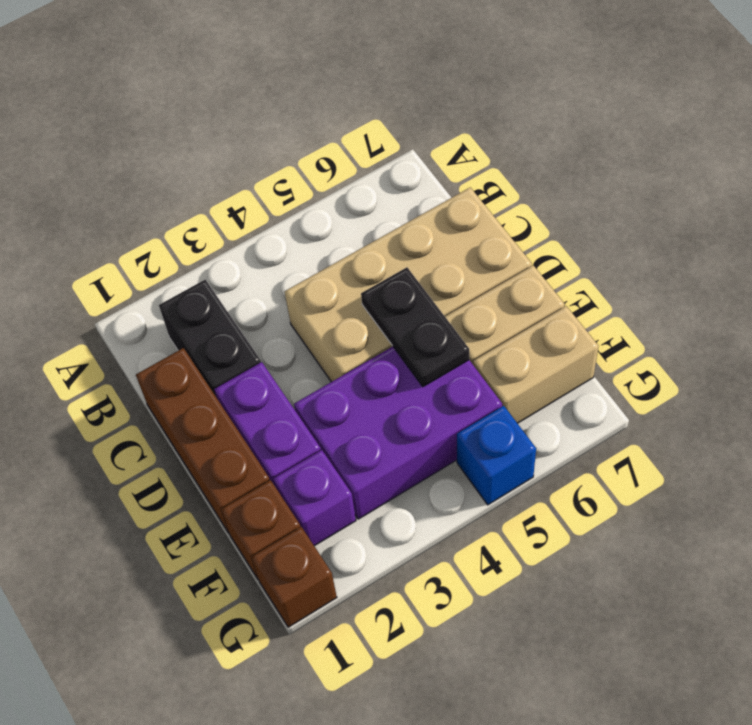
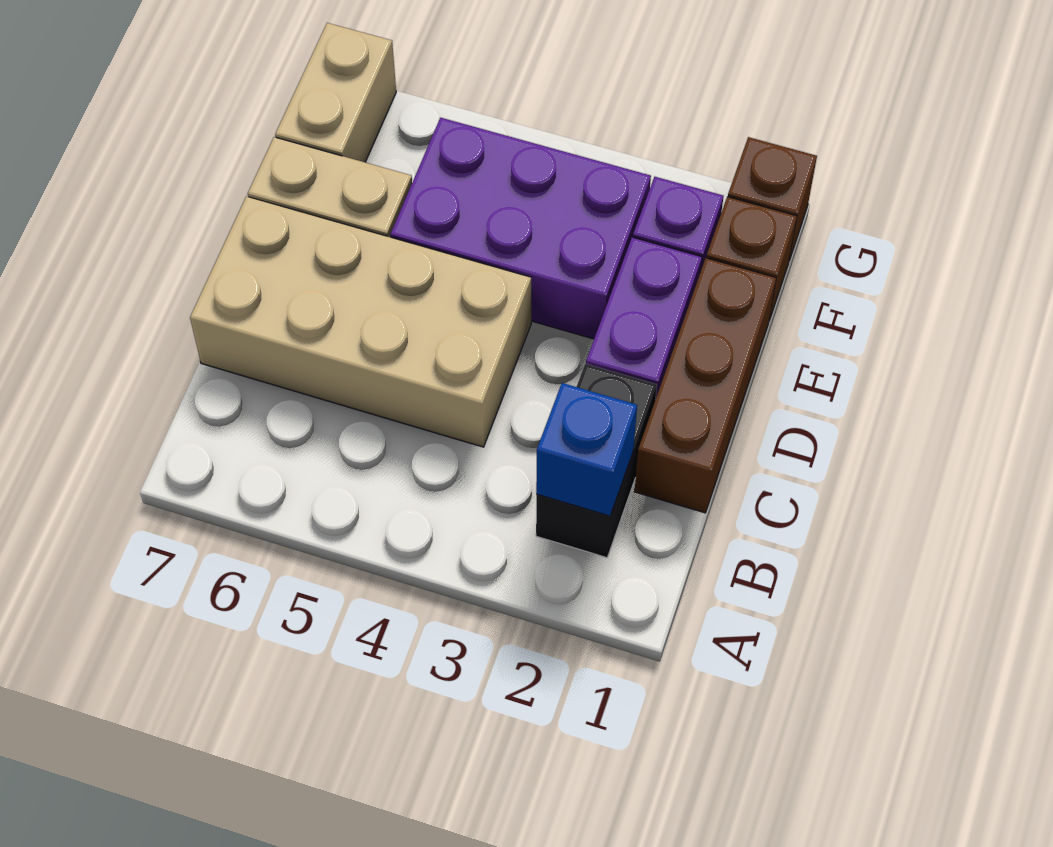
black 1x2 plate [361,267,469,387] -> none
tan 1x2 brick [473,306,599,423] -> tan 1x2 brick turned to [275,23,396,162]
blue 1x1 brick [457,406,536,505] -> blue 1x1 brick moved to [536,383,637,516]

